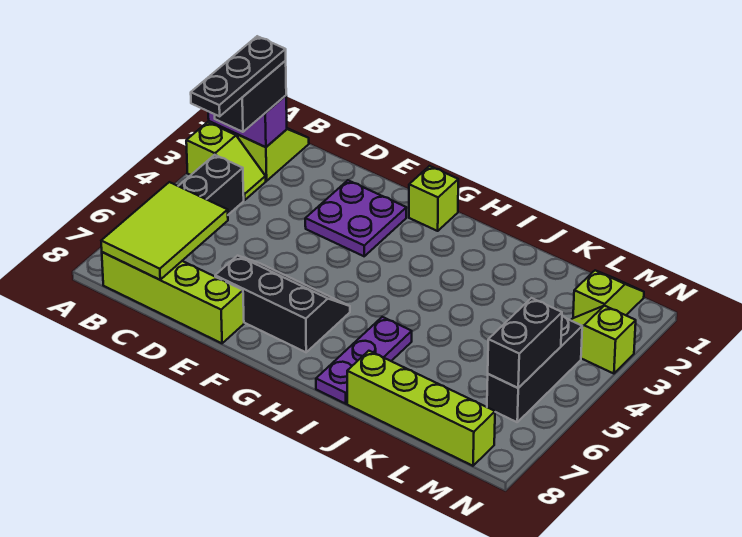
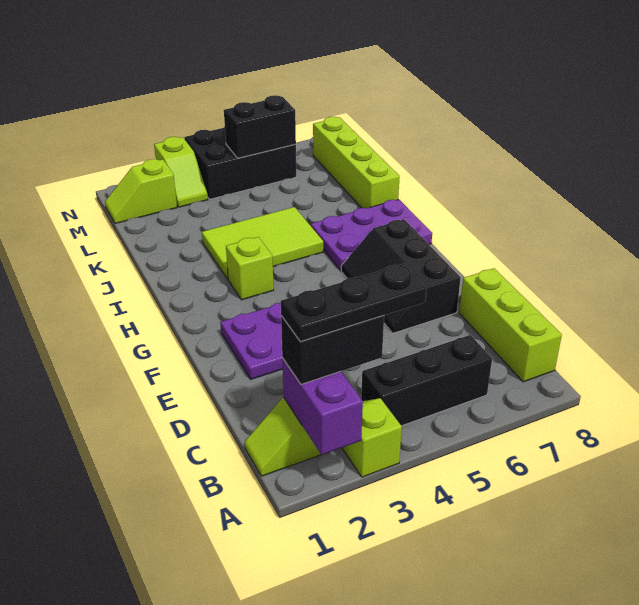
lime 2x3 tile [101,182,228,280] -> lime 2x3 tile moved to [202,207,323,279]
lime 1x4 brick [102,252,244,343] -> lime 1x3 brick [459,268,562,382]
lime 1x1 brick [409,166,458,231] -> lime 1x1 brick moved to [226,237,274,300]
purple 1x3 plate [316,317,412,404] -> purple 2x3 plate [310,199,432,270]
black 1x3 brick [487,316,582,422] -> black 2x3 brick [184,127,296,199]

